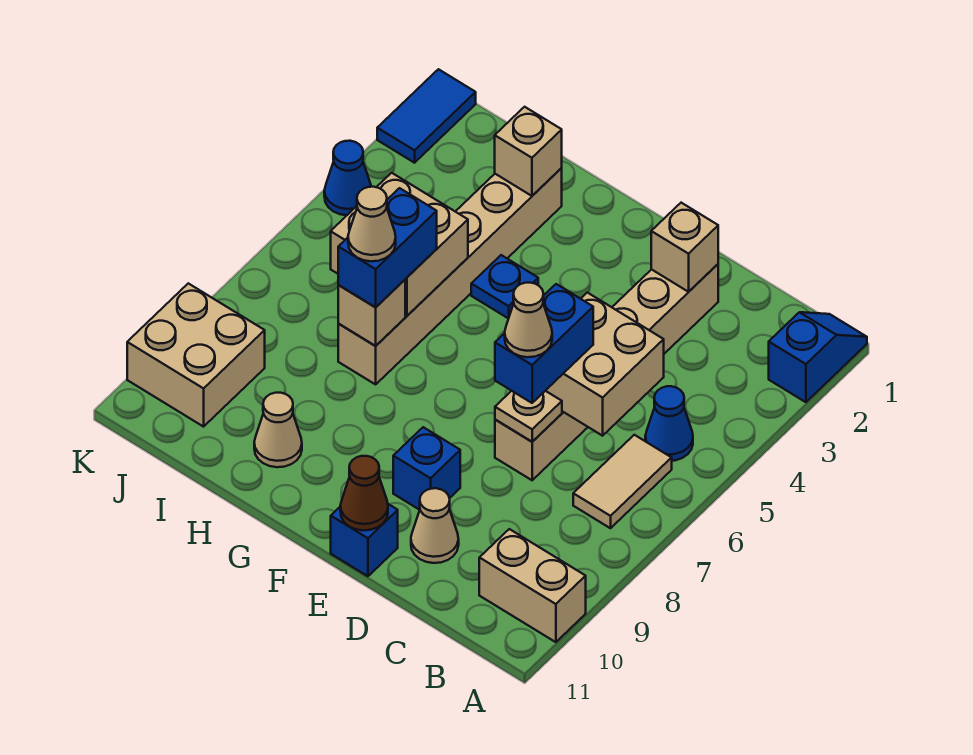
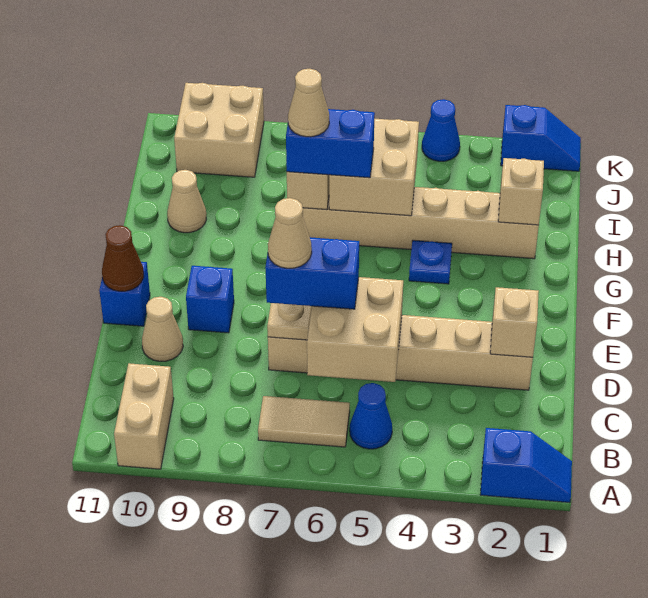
blue 1x2 tile [377,69,476,163] -> blue 1x2 slope [501,105,581,171]

